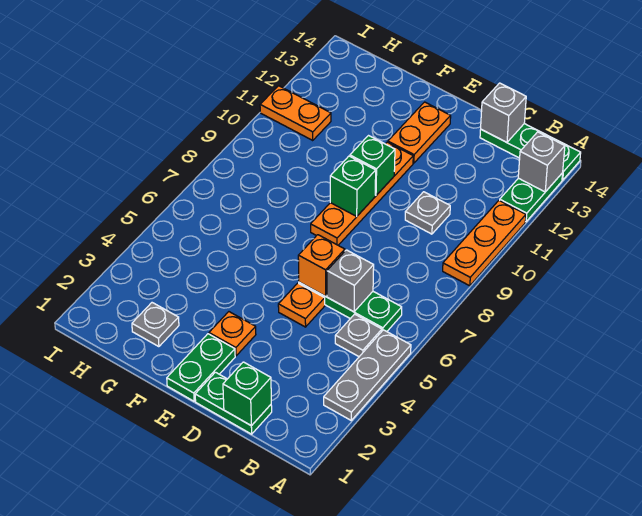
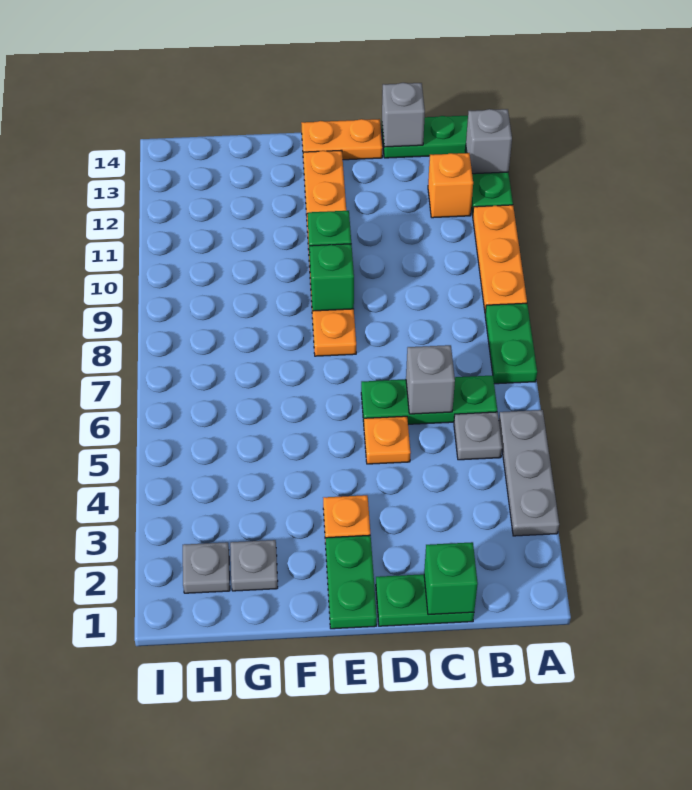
none -> green 1x2 plate [485,303,537,384]
grey 1x1 plate [405,192,450,234] -> grey 1x1 plate moved to [183,542,230,593]
orange 1x1 brick [298,235,345,296] -> orange 1x1 brick moved to [428,153,473,218]
orange 1x2 plate [260,86,331,140] -> orange 1x2 plate moved to [301,119,383,160]

